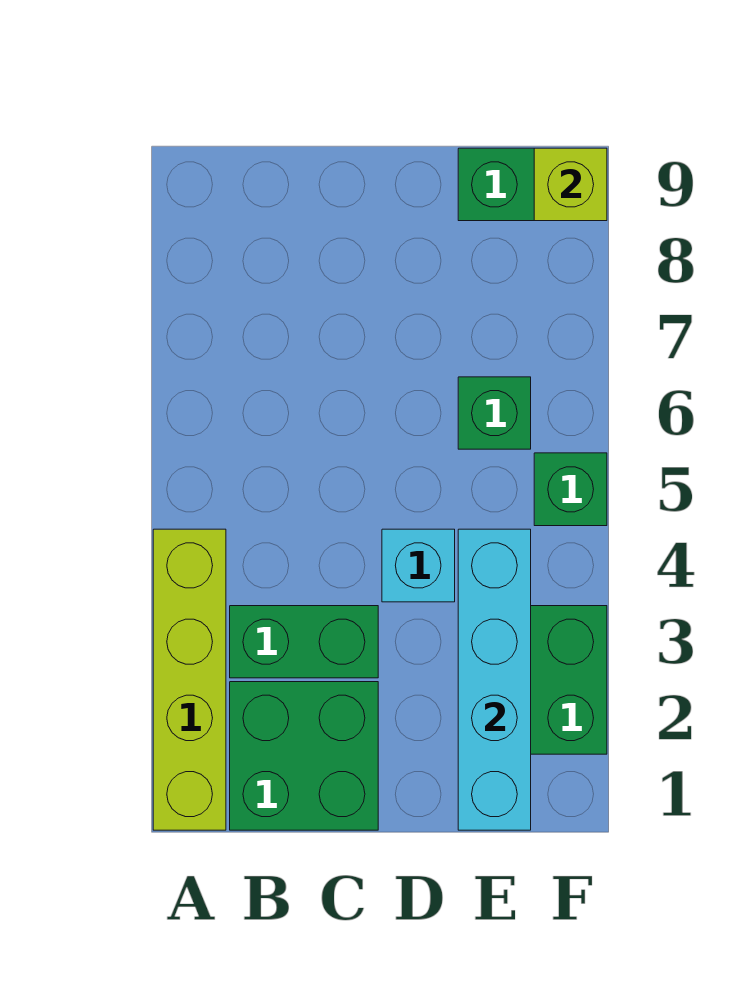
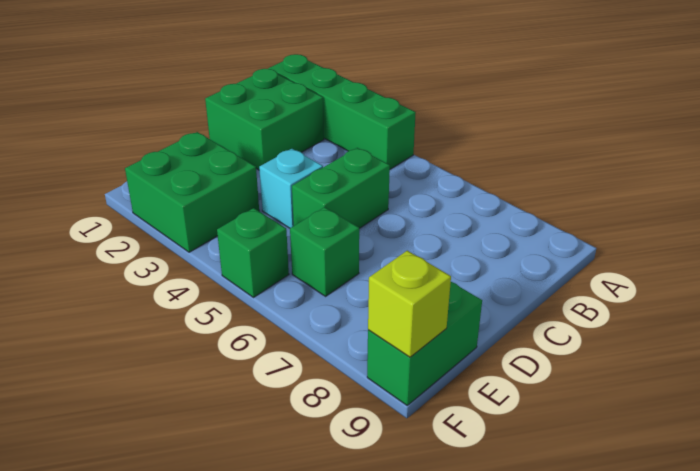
lime 1x4 brick [153,529,226,830] -> green 1x4 brick [268,54,416,169]
green 1x2 brick [230,606,378,678] -> green 1x2 brick moved to [292,148,390,228]
cyan 1x4 brick [458,529,531,830] -> none

